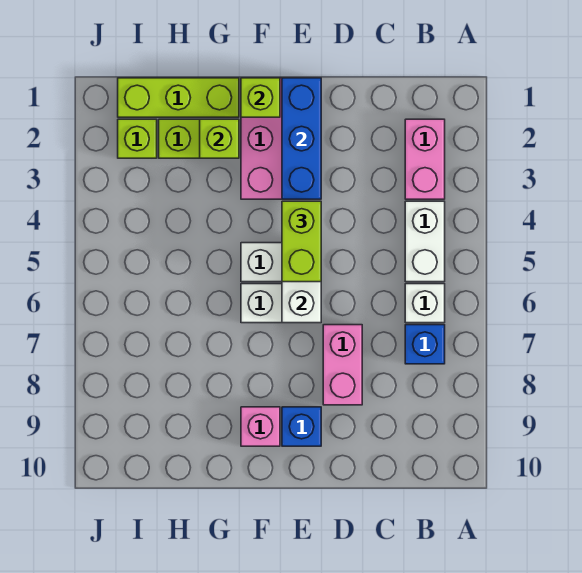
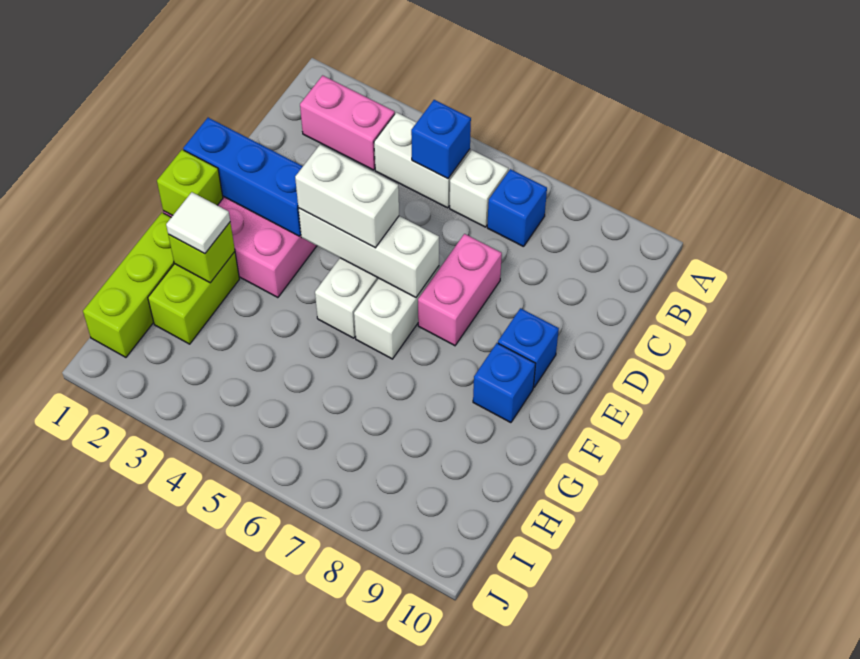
none -> blue 1x1 brick [411,100,471,179]
pink 1x2 brick [323,325,362,405] -> pink 1x2 brick turned to [418,234,502,346]
lime 1x2 brick [282,201,321,282] -> white 1x2 brick [295,145,399,248]
pink 1x1 brick [241,407,280,446] -> blue 1x1 brick [473,343,536,423]
none -> white 1x1 tile [166,192,230,254]
lime 1x1 brick [118,119,157,158] -> none

